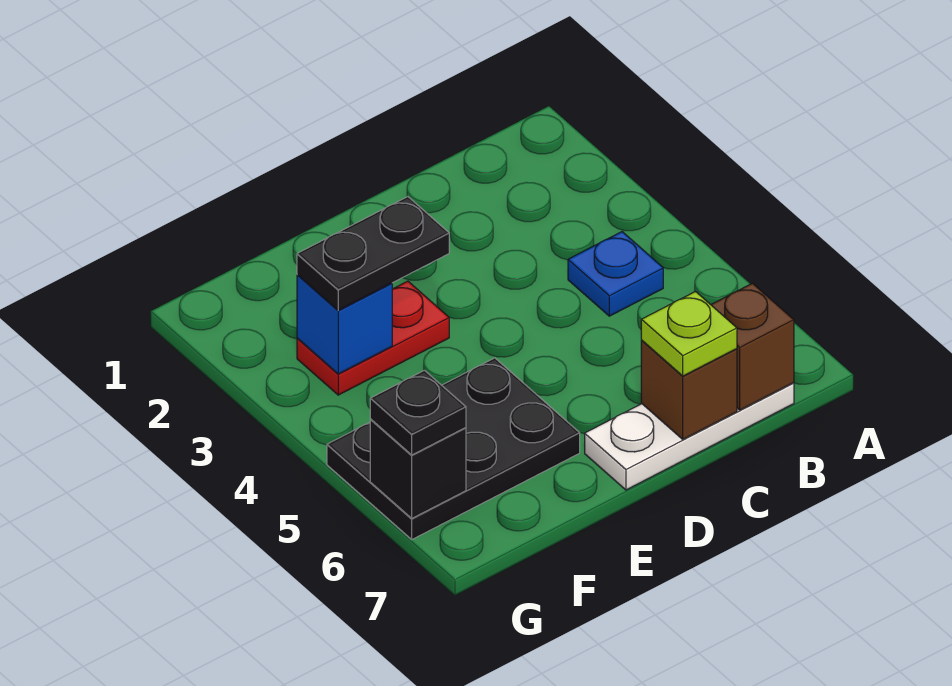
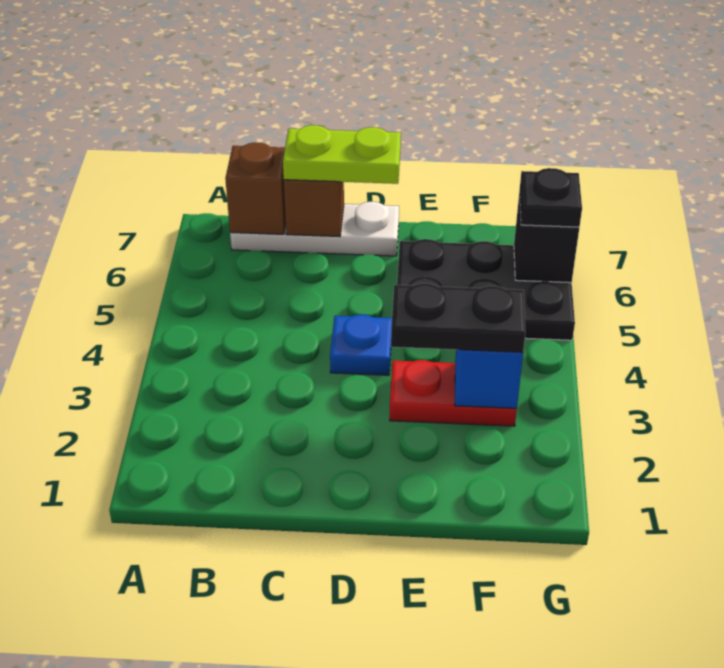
blue 1x1 plate [568,232,663,316] -> blue 1x1 plate moved to [330,315,392,375]
lime 1x1 plate [641,292,737,376] -> lime 1x2 plate [283,125,401,184]

